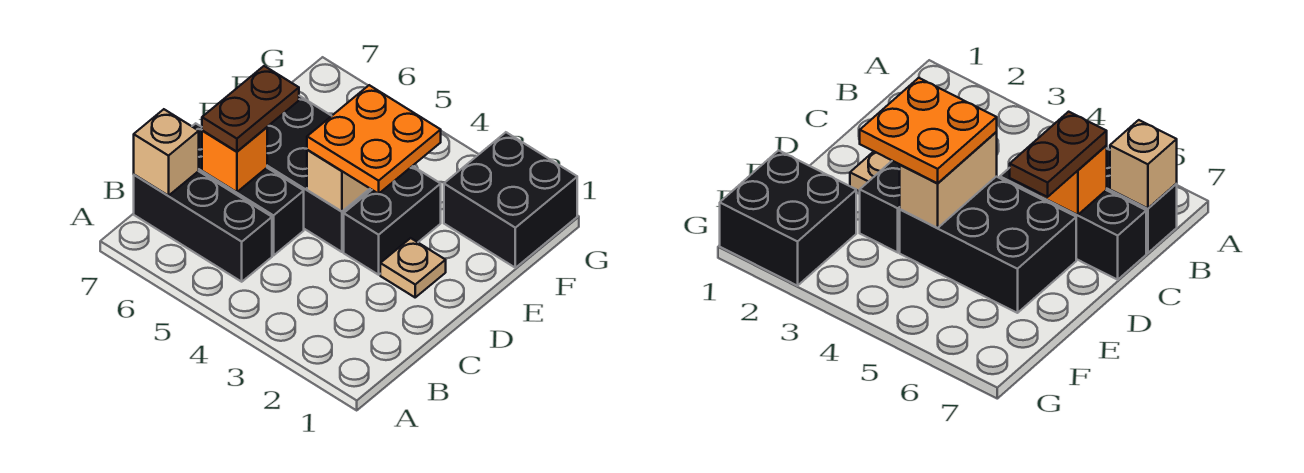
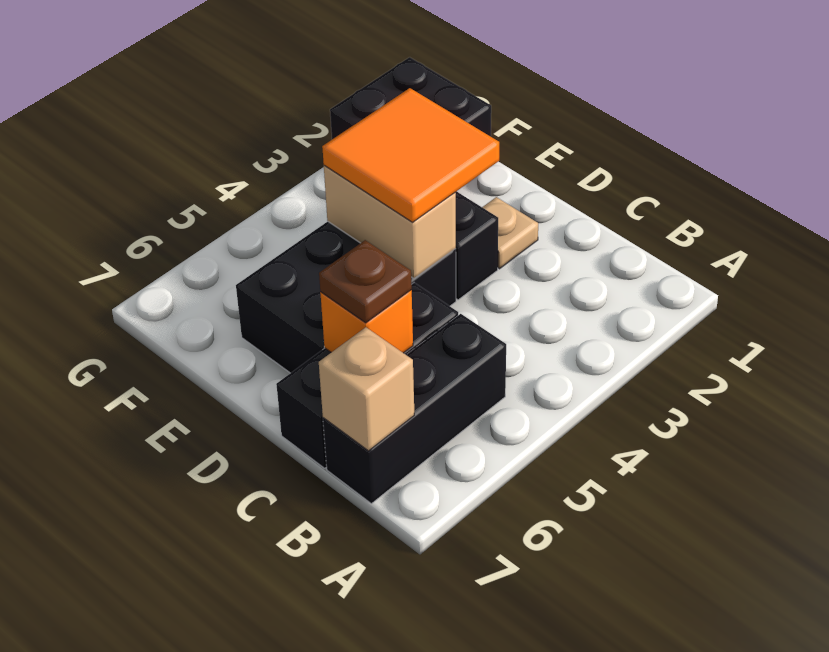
brown 1x2 plate [202,66,299,152] -> brown 1x1 plate [319,240,412,323]
orange 2x2 plate [307,85,441,194] -> orange 2x2 tile [322,88,499,222]

